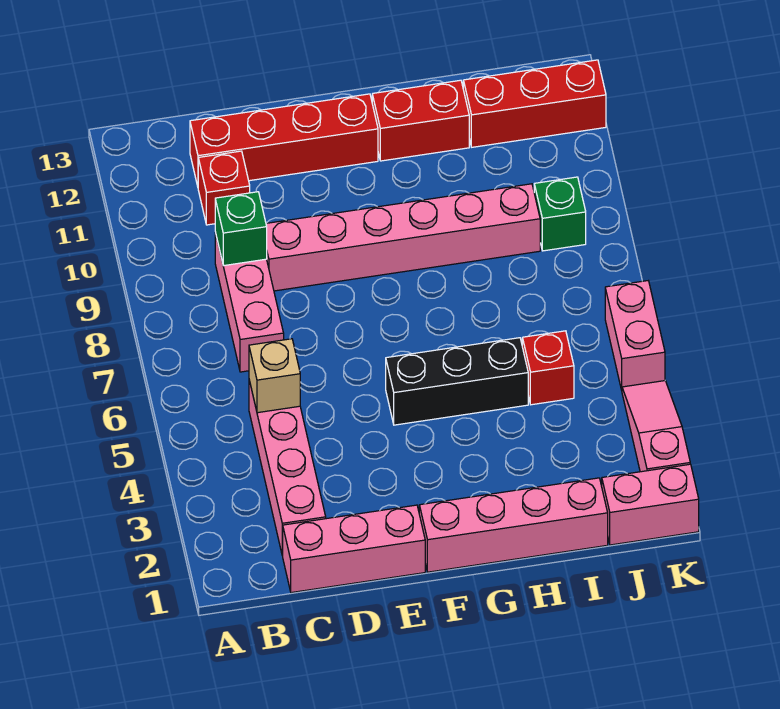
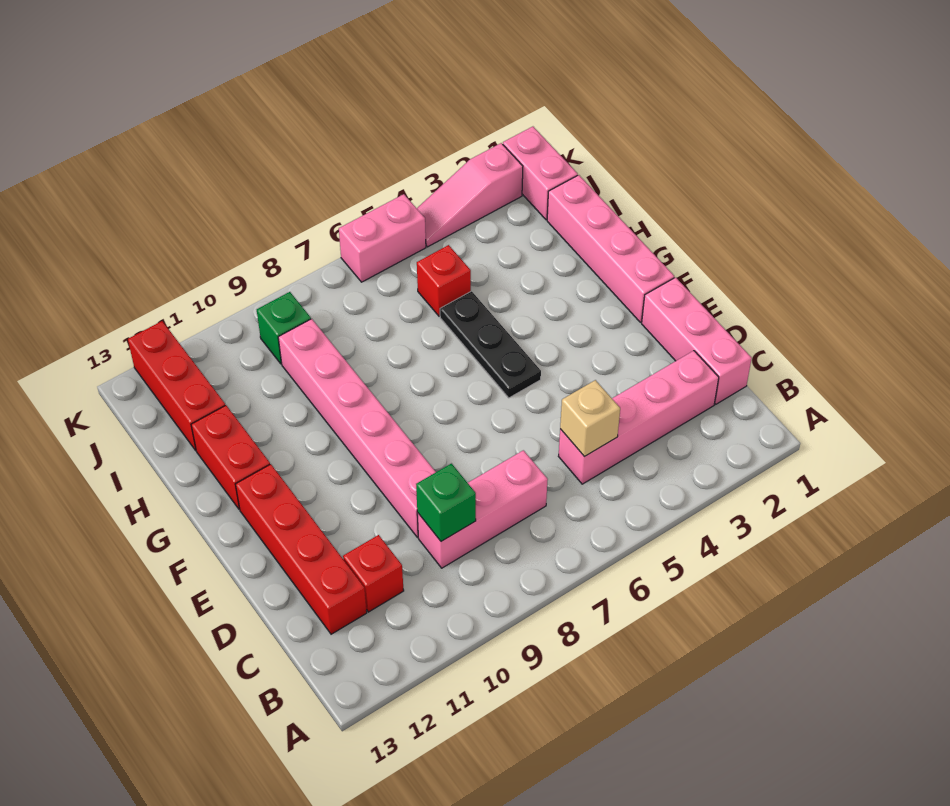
black 1x3 brick [386,338,528,425] -> black 1x3 plate [440,291,541,398]

